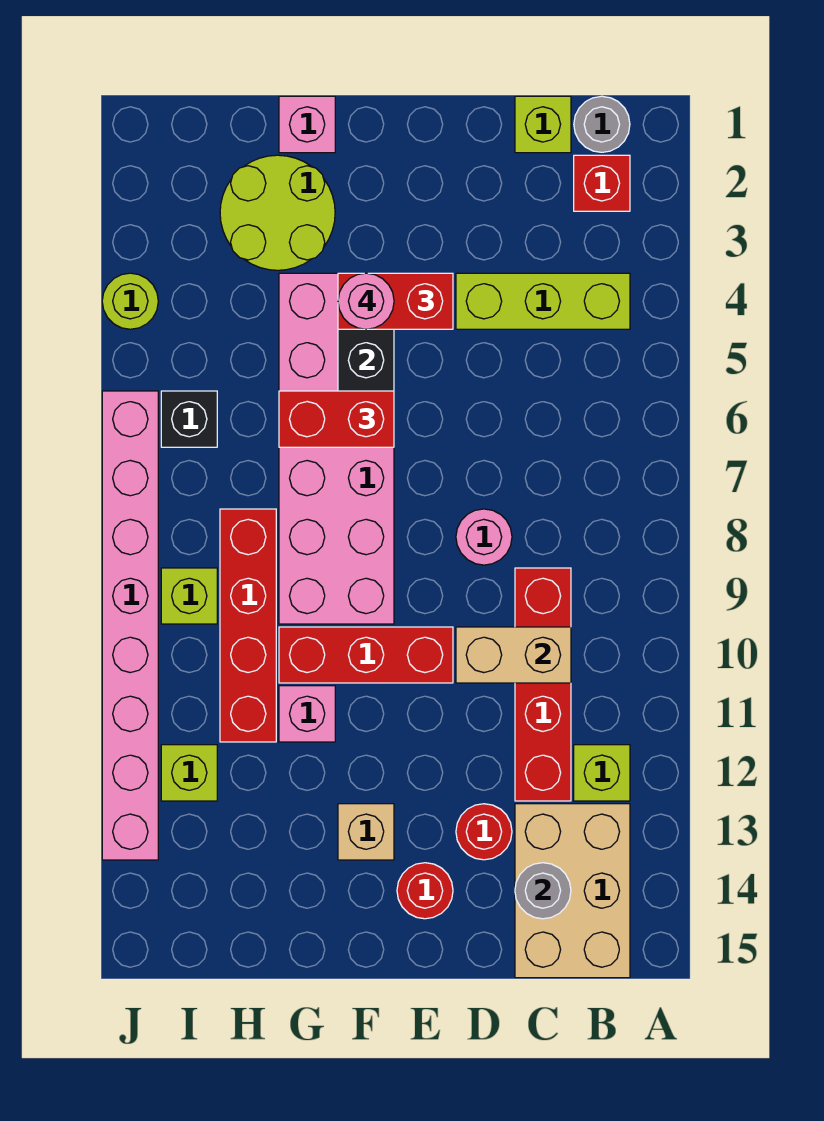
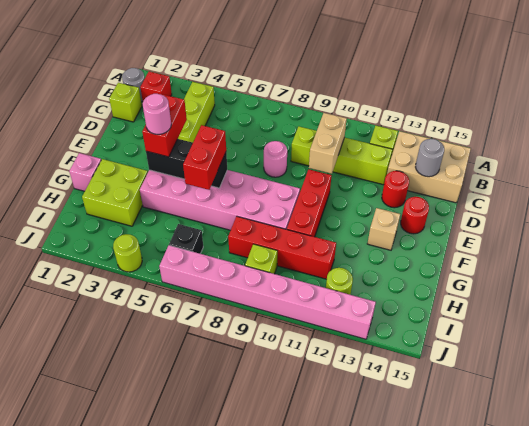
red 1x4 brick [515,568,571,801] -> lime 1x4 brick [291,127,393,185]
lime 2x2 round brick [220,155,335,270] -> lime 2x2 brick [82,159,148,226]
pink 1x1 brick [279,686,335,742] -> none
lime 1x1 brick [161,745,217,801] -> lime 1x1 round brick [326,268,353,295]

